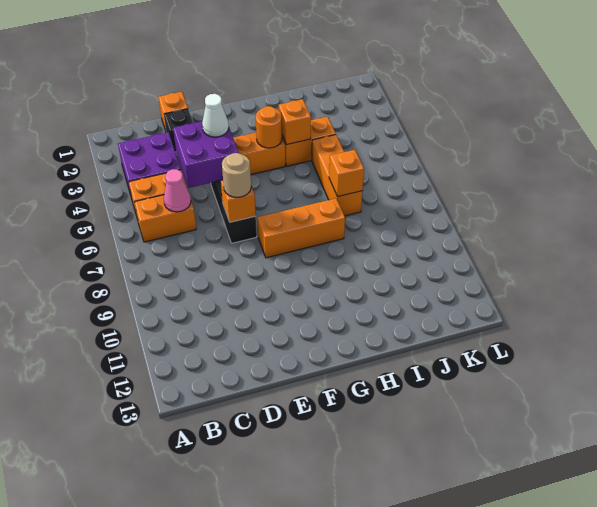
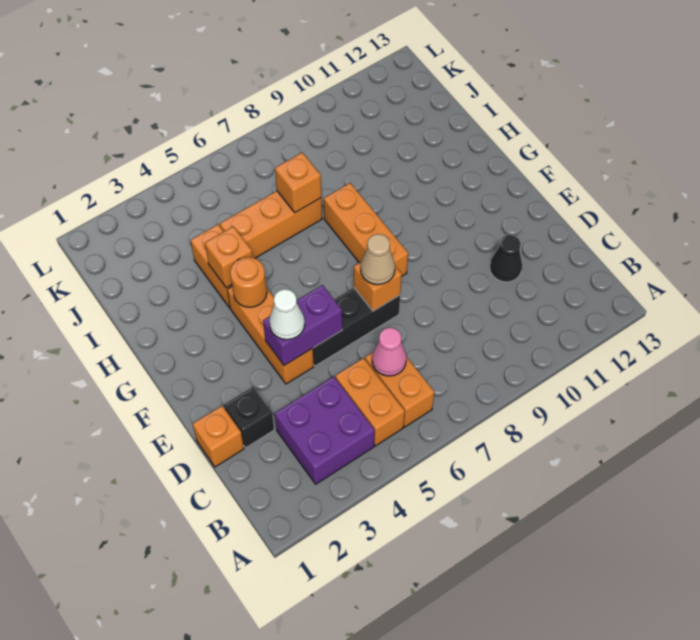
purple 2x2 brick [173,121,239,188] -> purple 1x2 brick [263,285,342,365]
none -> black 1x1 cone [490,235,522,282]
tan 1x1 round brick [222,153,251,197] -> tan 1x1 cone [361,234,395,285]

